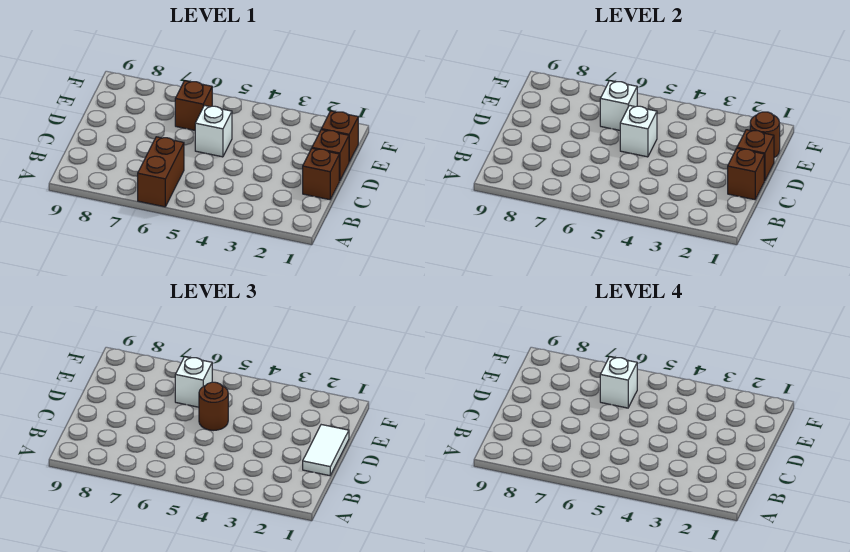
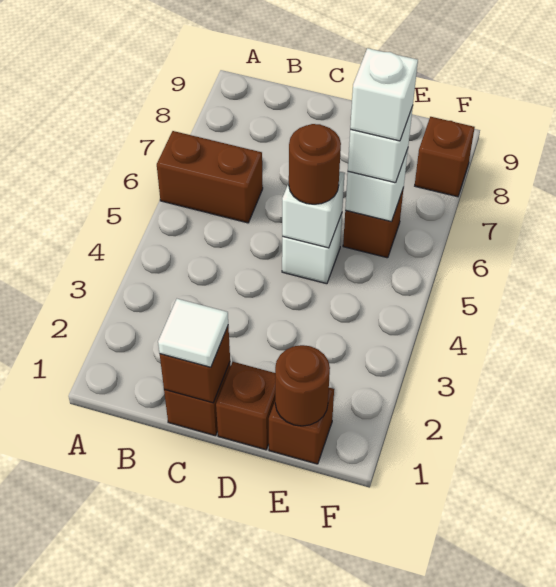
white 1x2 tile [303,425,349,476] -> white 1x1 tile [158,299,228,367]
brown 1x1 brick [737,130,774,181] -> brown 1x1 brick moved to [415,117,475,197]

